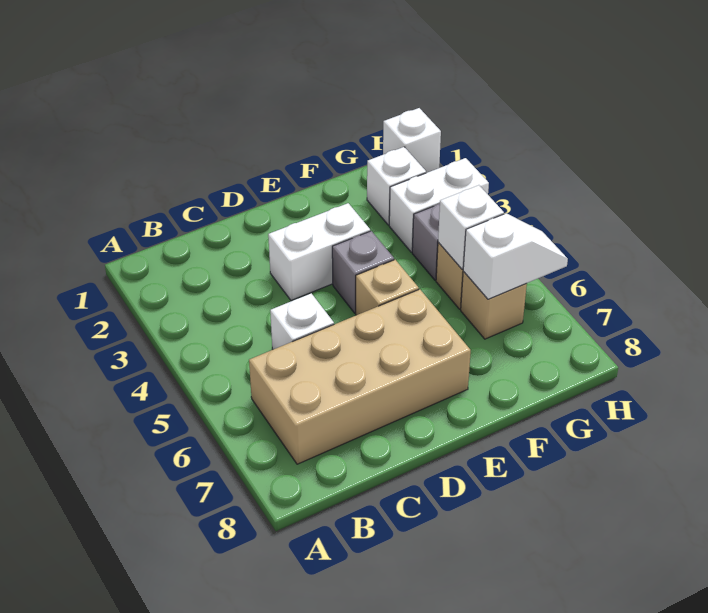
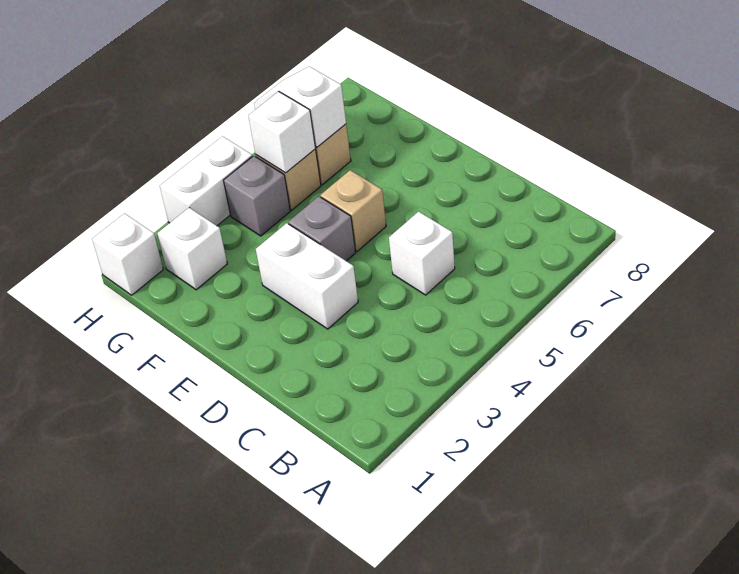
tan 2x4 brick [249,289,471,464] -> none
white 1x2 brick [389,158,489,252] -> white 1x2 brick turned to [160,136,253,226]

